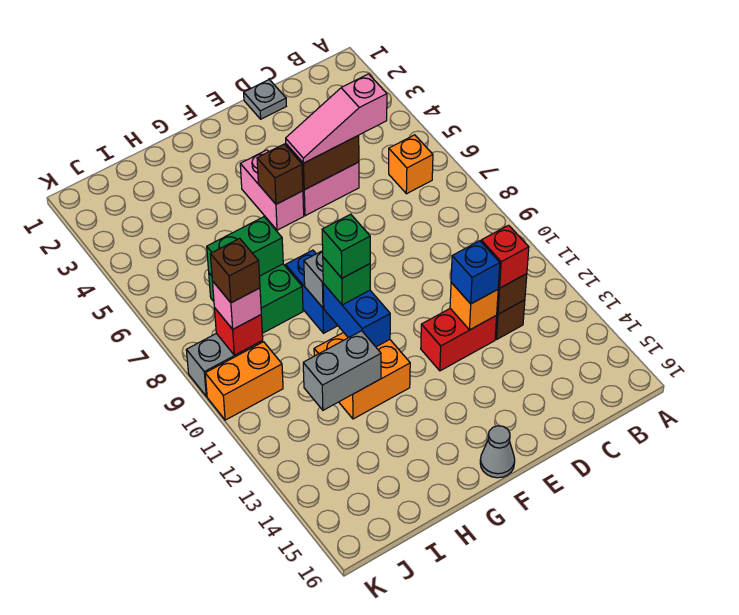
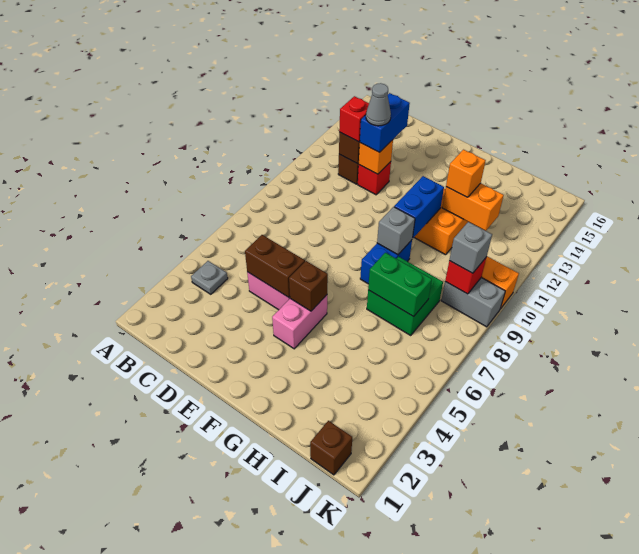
orange 1x1 brick [389,135,433,194] -> orange 1x1 brick moved to [446,150,486,197]
pink 1x3 slope [286,74,387,163] -> none
grey 1x1 plate [244,79,286,119] -> grey 1x1 plate moved to [191,261,228,294]
red 1x2 brick [421,309,497,371] -> red 1x1 brick [358,162,391,195]
blue 1x1 brick [451,241,500,304] -> blue 1x2 brick [360,93,410,152]
grey 1x1 cone [480,426,515,478] -> grey 1x1 cone moved to [366,83,391,126]
green 1x1 brick [323,257,370,305] -> none
green 1x1 brick [322,214,370,278] -> none
grey 1x2 brick [303,331,381,410] -> orange 1x2 brick [442,183,504,231]
pink 1x1 brick [212,281,261,329] -> grey 1x1 brick [449,222,492,273]
brown 1x1 brick [210,238,260,303] -> brown 1x1 brick moved to [310,421,352,475]

